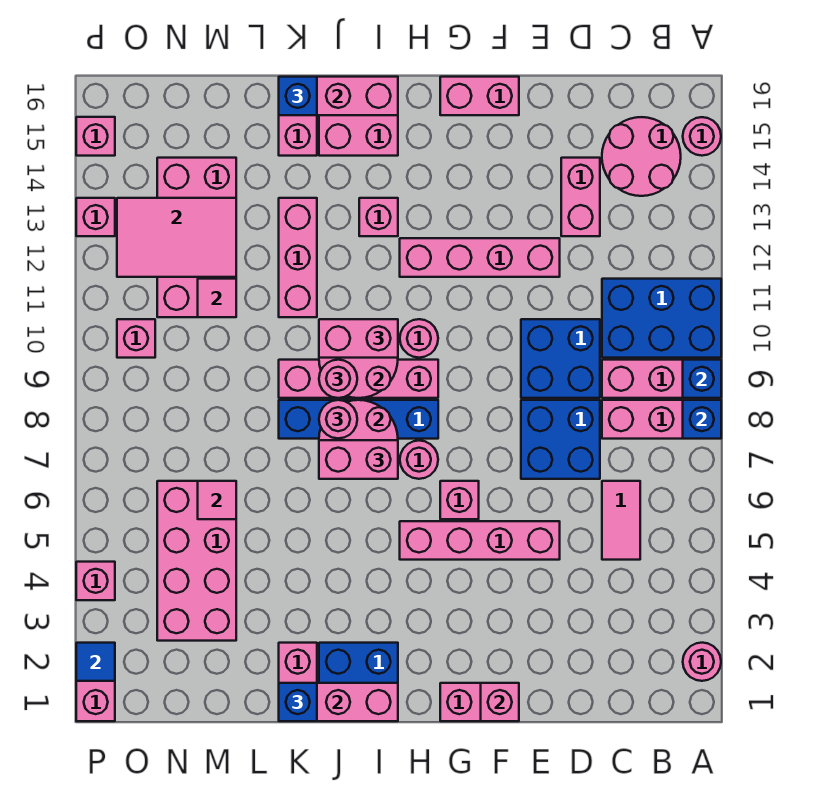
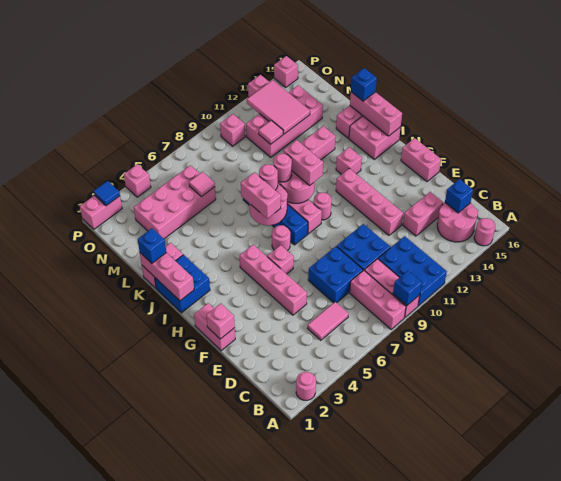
blue 1x1 brick [683,400,721,439] -> blue 1x1 brick moved to [445,179,473,213]

